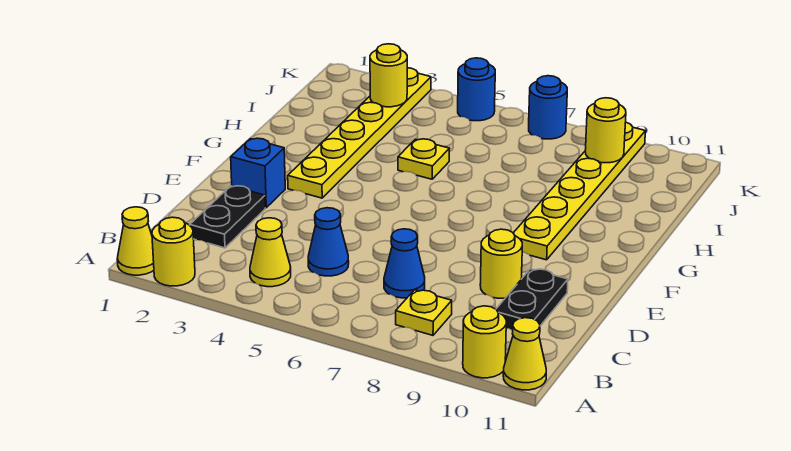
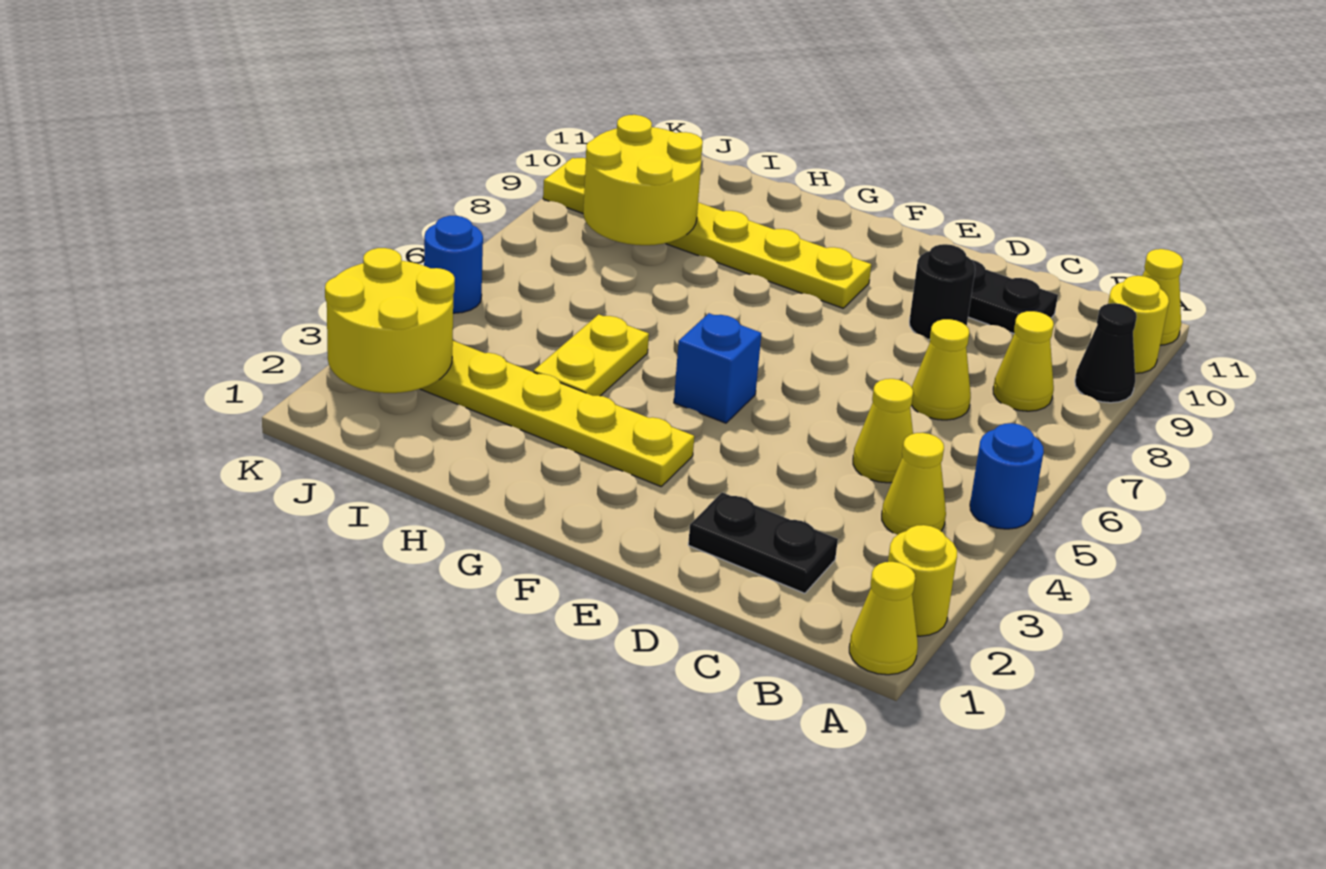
none -> black 1x1 cone [1075,303,1137,403]
yellow 1x1 plate [396,290,452,335] -> yellow 1x1 cone [993,311,1054,411]
blue 1x1 cone [308,208,349,276] -> yellow 1x1 cone [853,379,913,483]
blue 1x1 cone [384,229,425,298] -> yellow 1x1 cone [912,319,971,420]
yellow 1x1 round brick [480,229,522,298] -> black 1x1 round brick [909,244,975,340]
blue 1x1 brick [231,138,285,208] -> blue 1x1 brick moved to [674,313,762,423]
yellow 1x1 plate [398,139,449,179] -> yellow 1x2 plate [534,314,649,396]
yellow 1x1 round brick [370,44,407,107] -> yellow 2x2 round brick [325,248,455,393]
yellow 1x1 round brick [585,98,626,163] -> yellow 2x2 round brick [583,115,703,245]
blue 1x1 round brick [529,76,567,139] -> blue 1x1 round brick moved to [970,423,1044,529]

